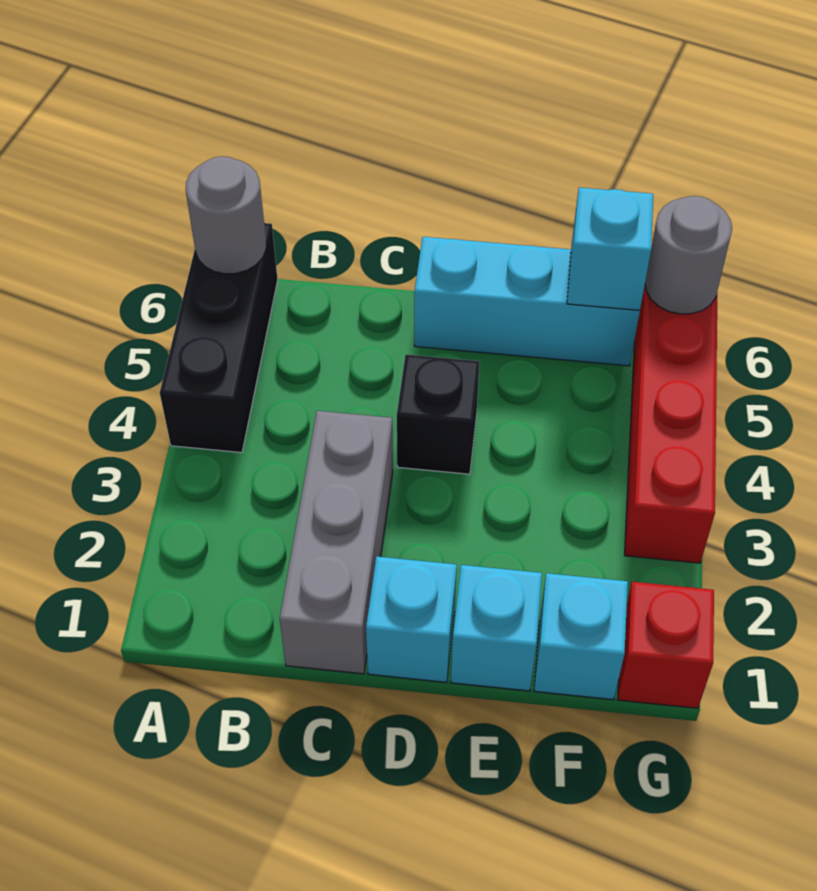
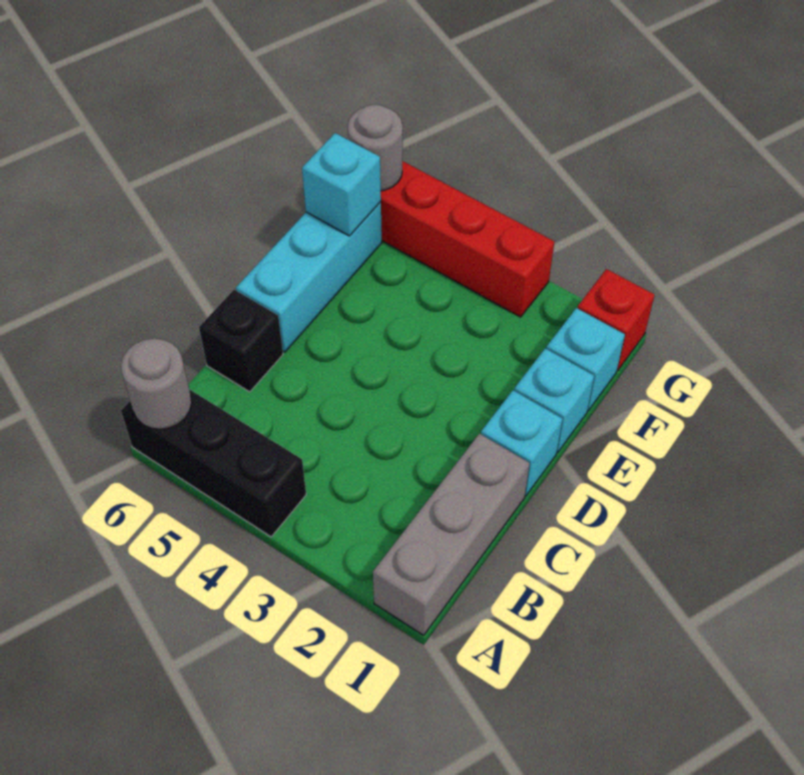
grey 1x3 brick [280,411,393,674] -> grey 1x3 brick turned to [373,434,530,635]
black 1x1 brick [397,354,480,474] -> black 1x1 brick moved to [199,290,283,392]

